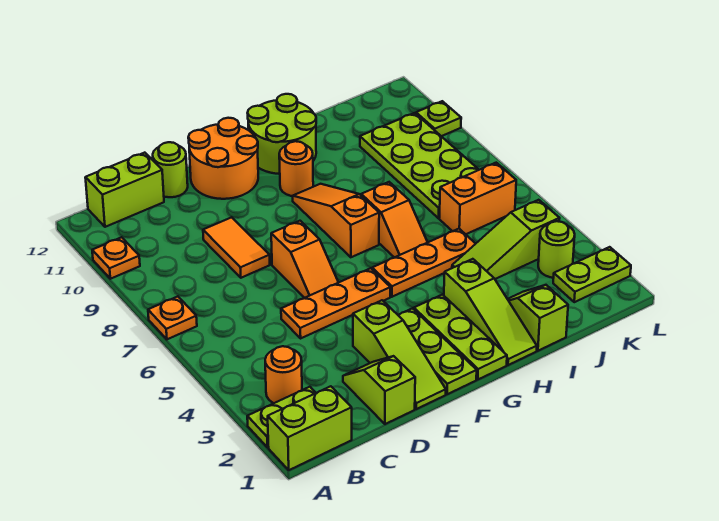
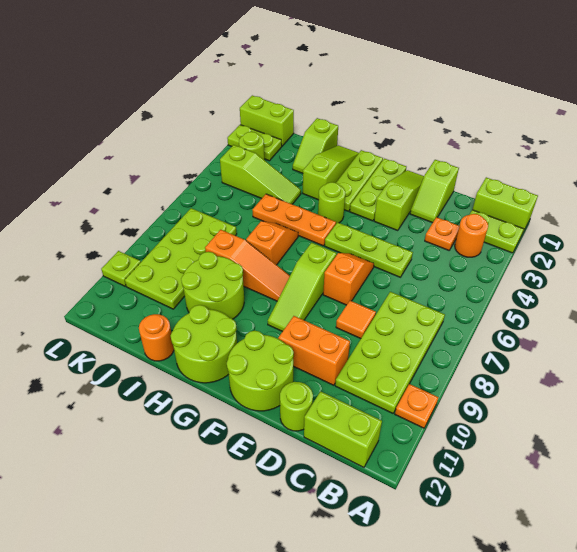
orange 1x1 plate [148,296,197,339] -> orange 1x1 plate moved to [425,217,459,250]
none -> lime 2x4 plate [335,292,445,413]
orange 1x3 plate [281,268,390,338] -> lime 1x3 plate [325,222,413,277]
orange 1x2 tile [203,217,270,278] -> orange 1x1 tile [336,301,376,339]
orange 2x2 round brick [188,118,258,199] -> lime 2x2 round brick [227,331,294,411]
none -> lime 1x3 slope [268,243,337,332]
none -> lime 1x1 round brick [318,182,345,223]
orange 1x3 slope [293,184,379,257] -> orange 1x3 slope turned to [205,230,290,301]
orange 1x1 round brick [279,141,313,196] -> orange 1x1 round brick moved to [139,314,174,361]
none -> lime 2x2 round brick [181,252,244,319]
orange 1x2 brick [439,163,516,234] -> orange 1x2 brick moved to [278,316,350,385]
none -> lime 1x2 brick [240,95,294,146]

